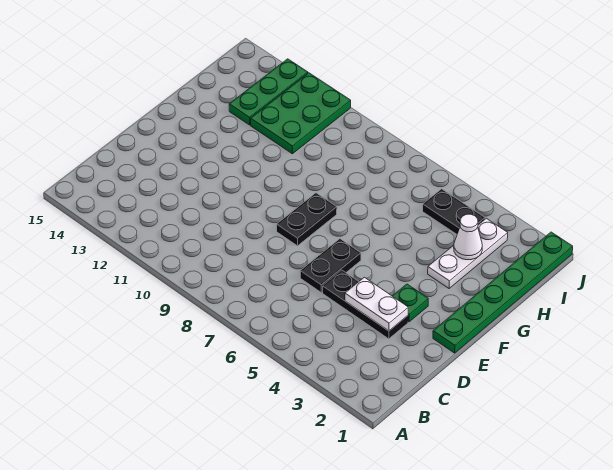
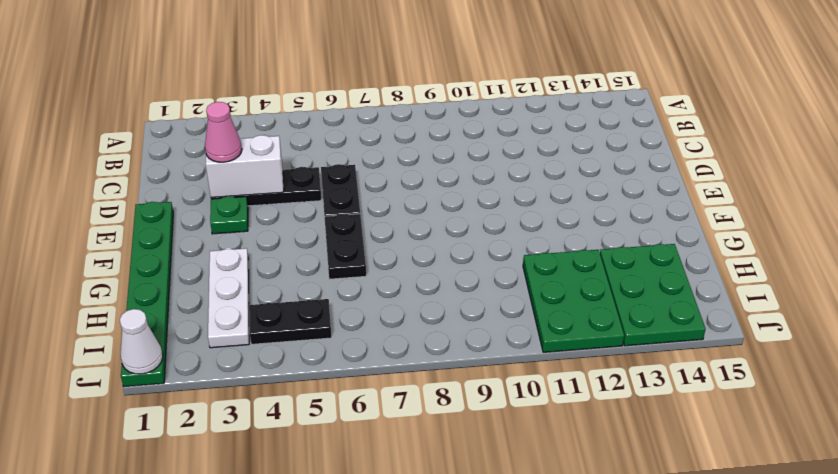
white 1x2 plate [345,277,408,331] -> white 1x2 brick [206,135,284,197]
none -> pink 1x1 cone [205,102,242,162]
black 1x2 plate [277,193,337,246] -> black 1x2 plate moved to [325,214,366,279]
white 1x1 cone [454,214,482,260] -> white 1x1 cone moved to [120,309,163,374]
green 1x3 plate [229,59,308,125] -> green 2x3 plate [600,244,706,346]

